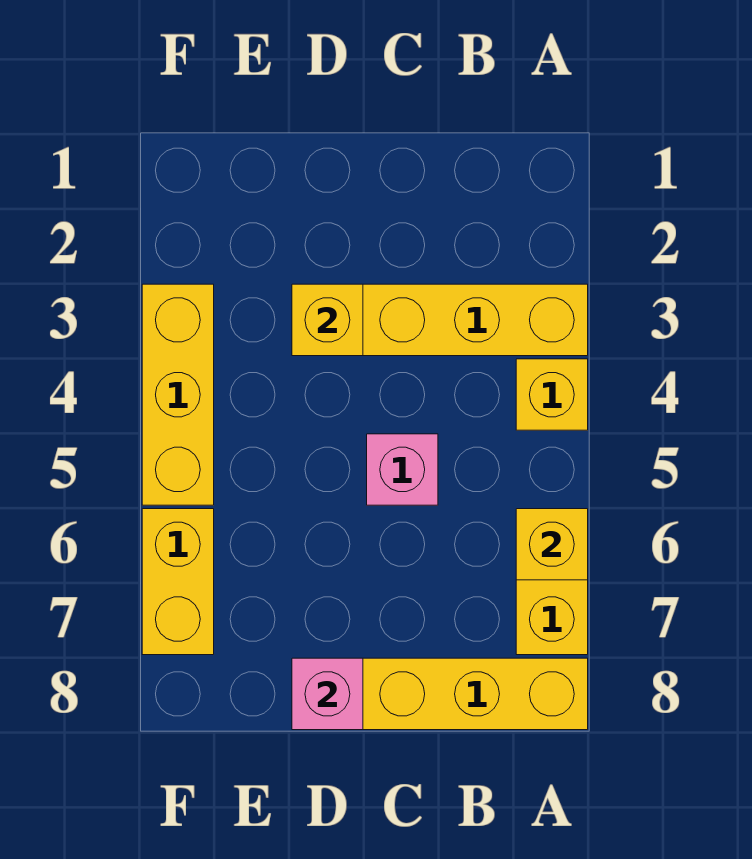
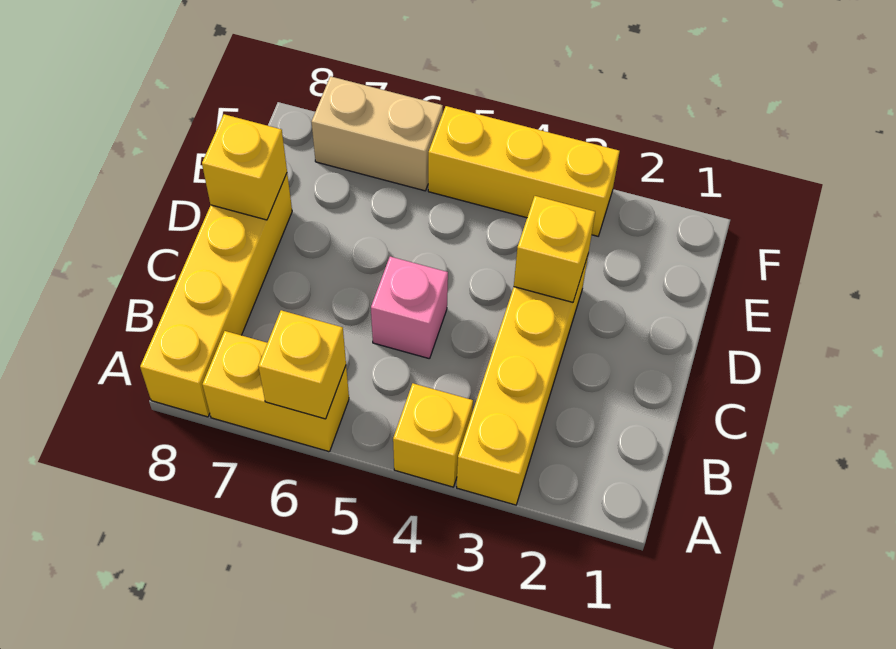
pink 1x1 brick [292,658,363,730] -> yellow 1x1 brick [202,114,287,220]
yellow 1x2 brick [142,509,214,655] -> tan 1x2 brick [312,76,443,191]

